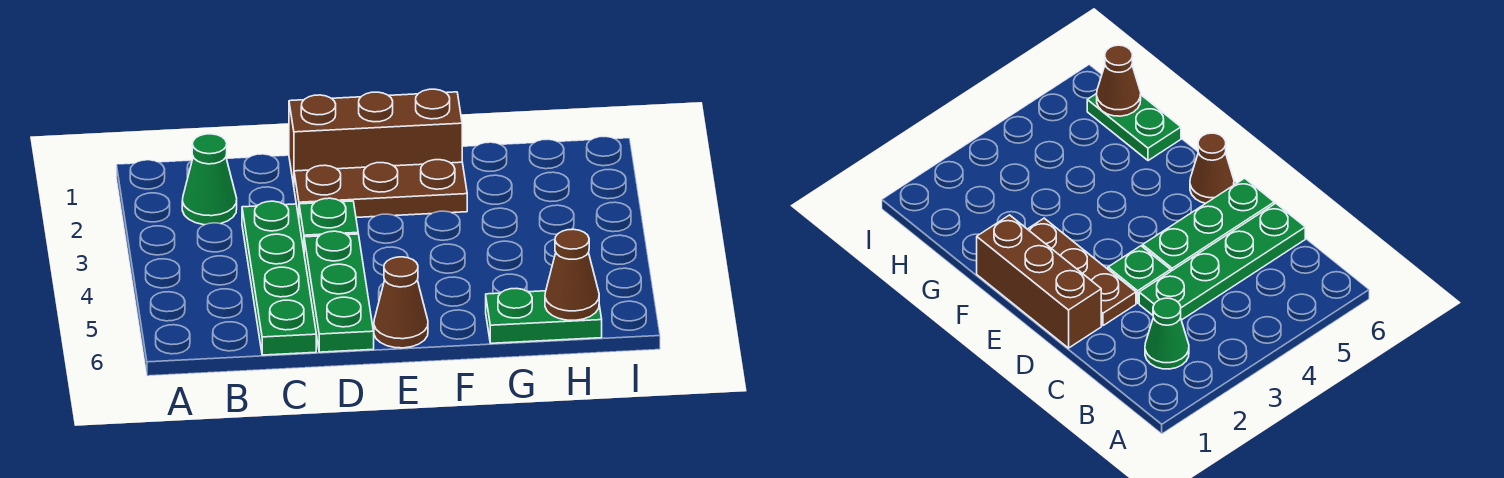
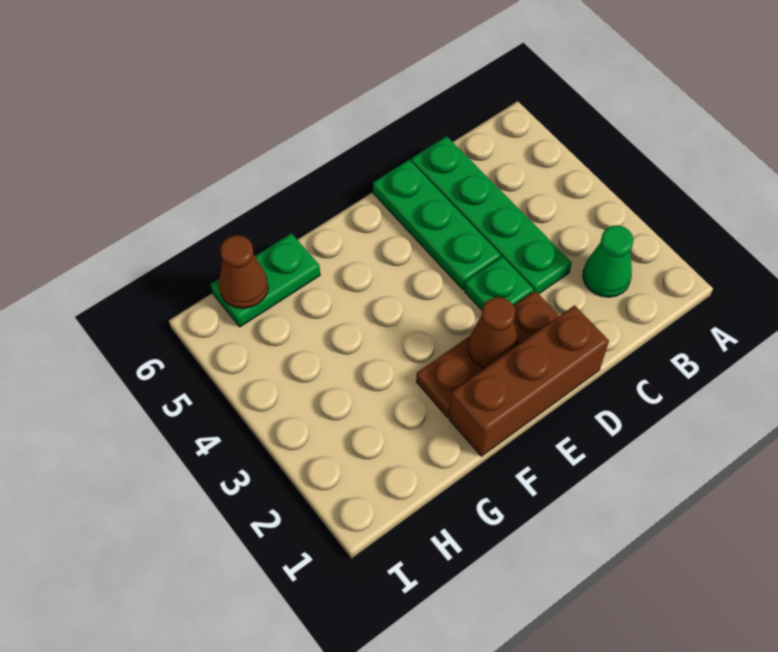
brown 1x1 cone [374,257,428,348] -> brown 1x1 cone moved to [468,297,519,368]

